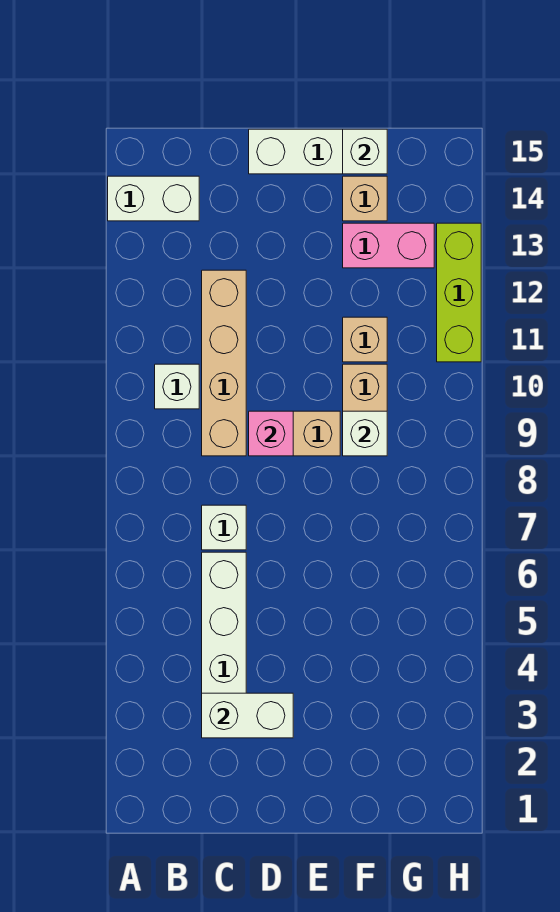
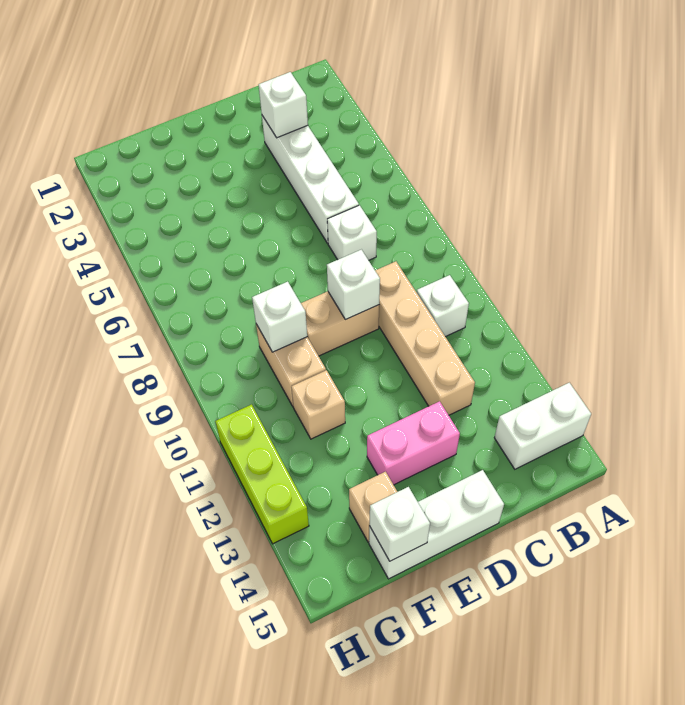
white 1x2 brick [202,693,293,738] -> white 1x1 brick [259,72,308,138]
pink 1x1 brick [249,411,293,456] -> white 1x1 brick [327,250,380,319]
pink 1x2 brick [343,223,434,268] -> pink 1x2 brick moved to [367,401,460,485]

